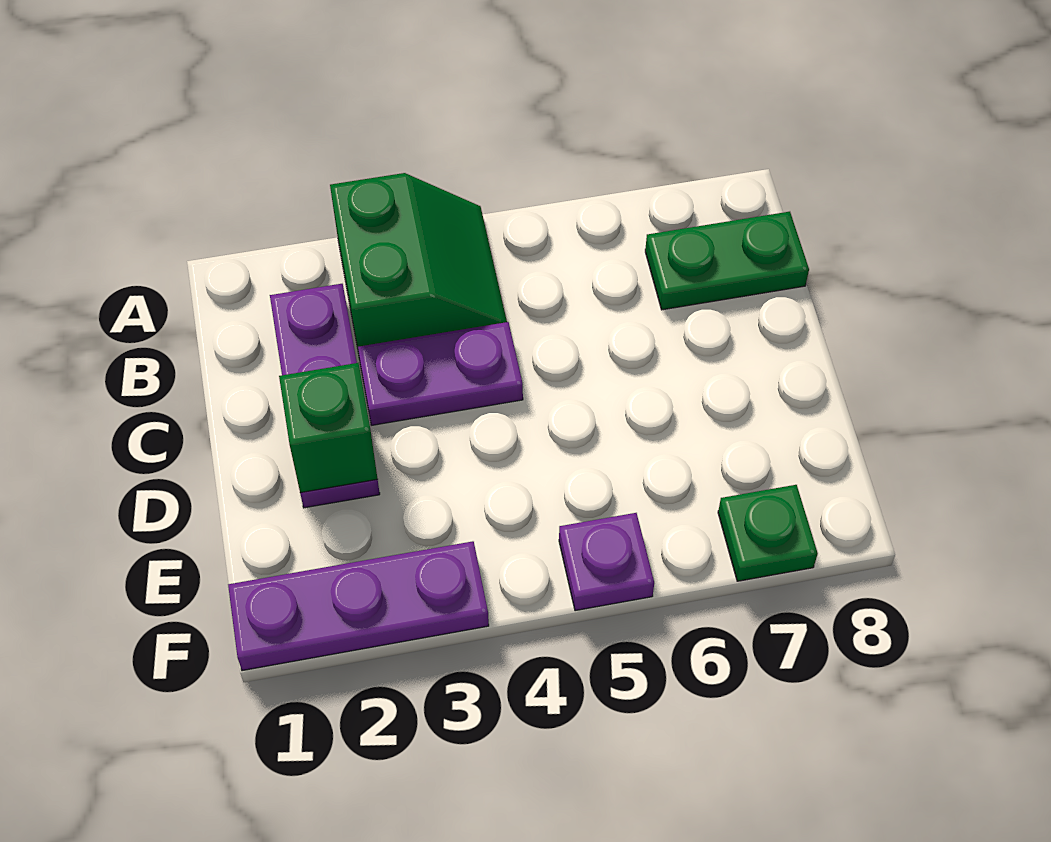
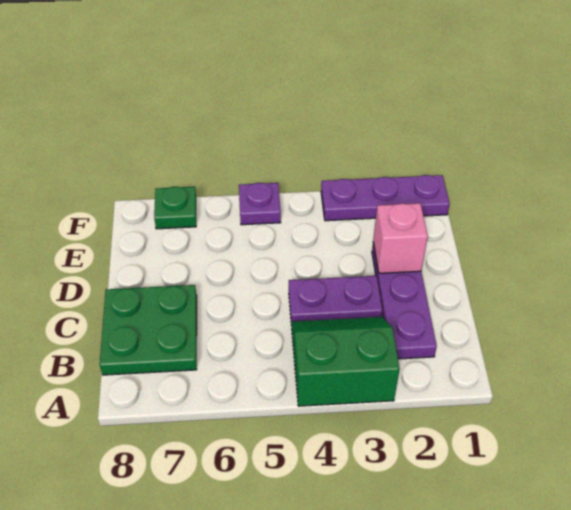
green 2x2 slope [330,173,507,348] -> green 2x2 slope turned to [292,317,400,406]
green 1x2 plate [645,212,809,310] -> green 2x2 plate [100,285,197,375]
green 1x1 brick [279,363,377,493] -> pink 1x1 brick [373,203,428,273]

